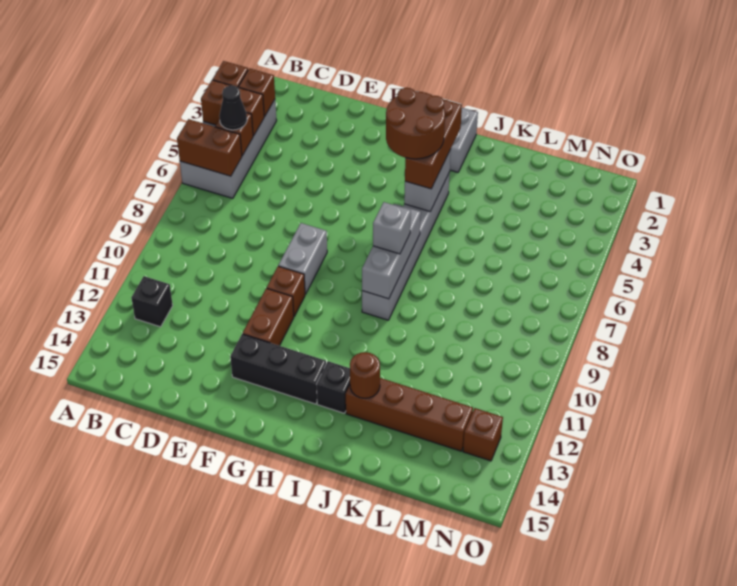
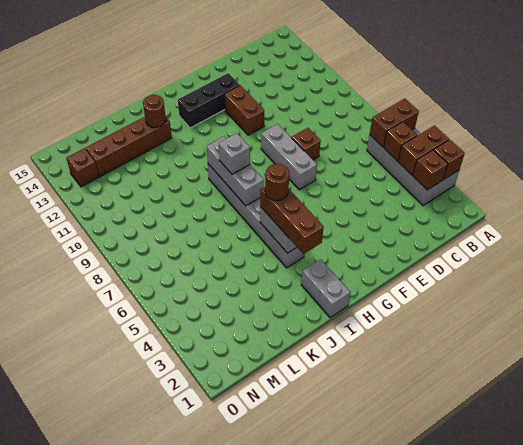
black 1x1 cone [219,86,247,130] -> none
black 1x1 brick [131,276,173,327] -> none
grey 1x2 brick [278,223,327,294] -> grey 1x3 brick [261,124,317,190]
brown 1x1 brick [267,266,305,316] -> brown 1x1 brick moved to [292,128,321,160]
brown 2x2 round brick [386,88,445,159] -> brown 1x1 round brick [265,164,289,201]
black 1x1 brick [316,361,350,413] -> none

